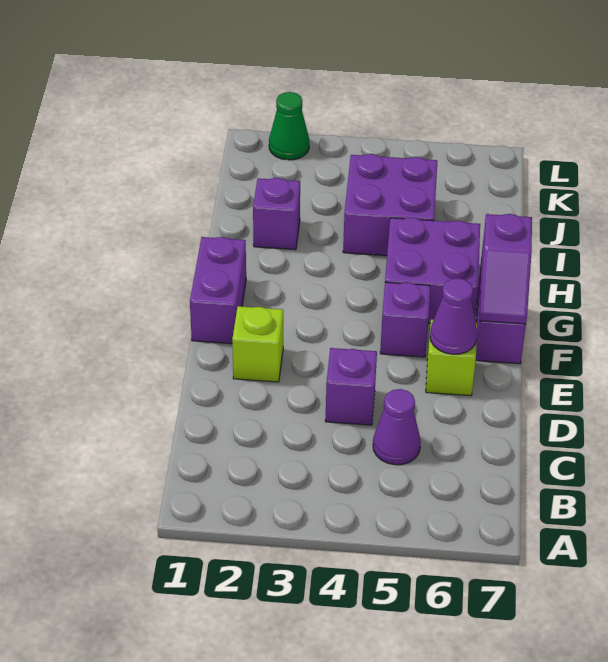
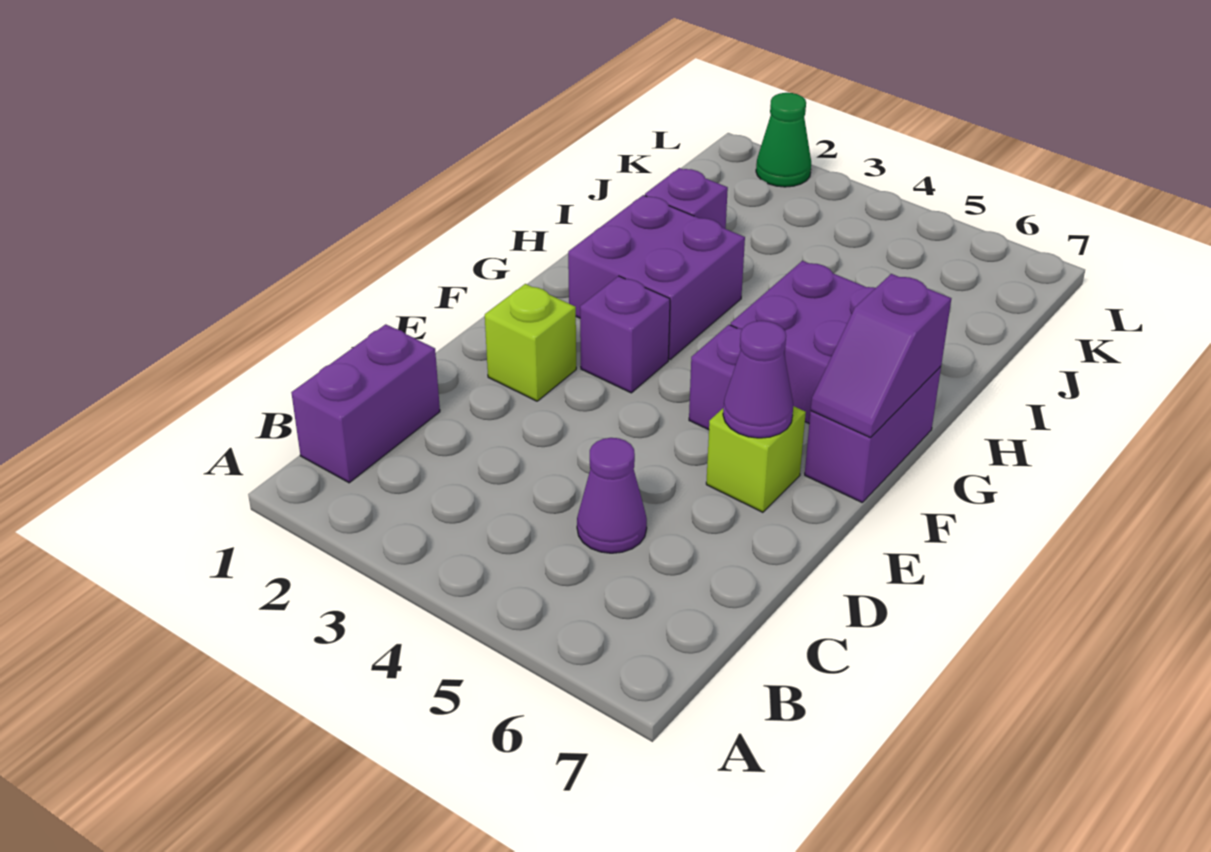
purple 1x1 brick [325,348,377,425] -> purple 1x1 brick moved to [580,276,670,393]
purple 1x2 brick [190,237,246,344] -> purple 1x2 brick moved to [291,324,440,483]
purple 2x2 brick [343,154,437,256] -> purple 2x2 brick moved to [568,195,745,359]

